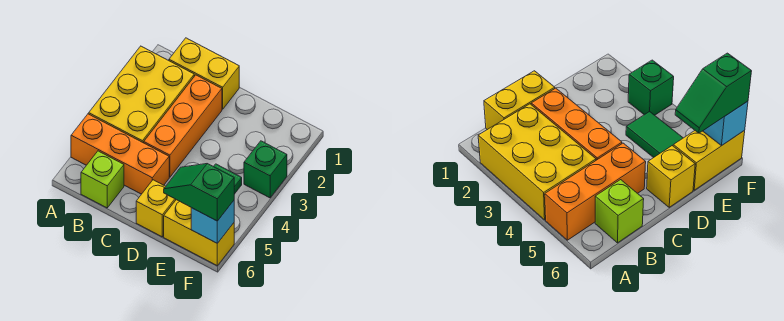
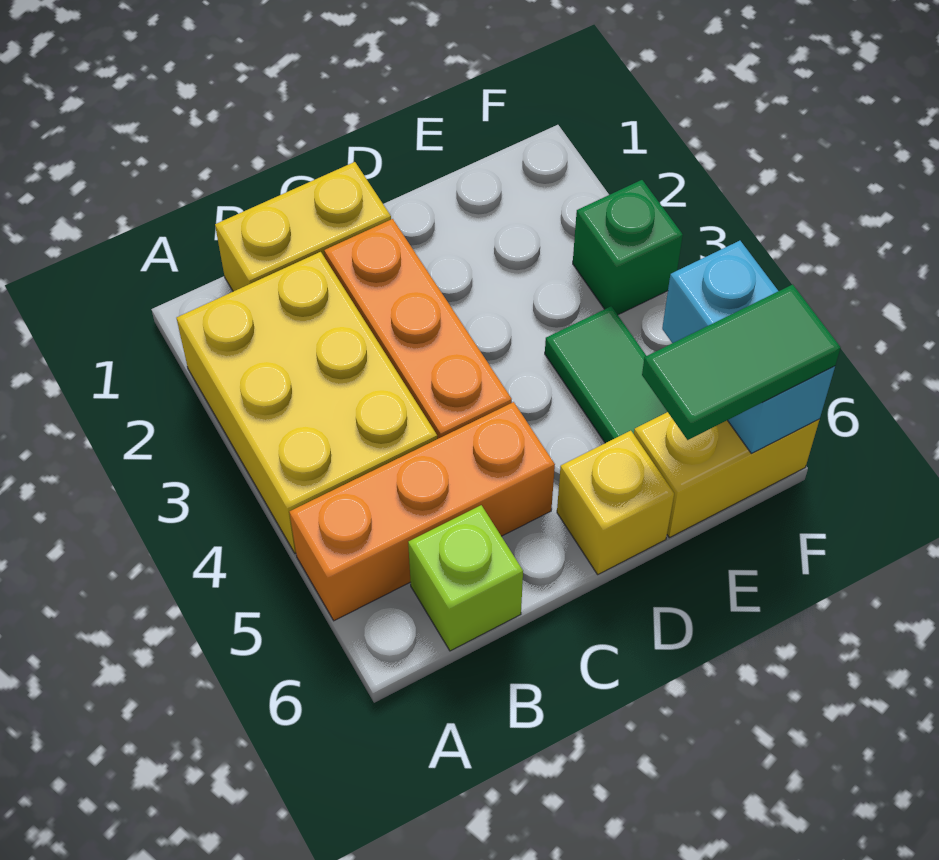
green 1x2 slope [164,164,234,221] -> green 1x2 tile [642,284,841,440]
cyan 1x1 brick [191,201,234,243] -> cyan 1x2 brick [662,241,835,453]

